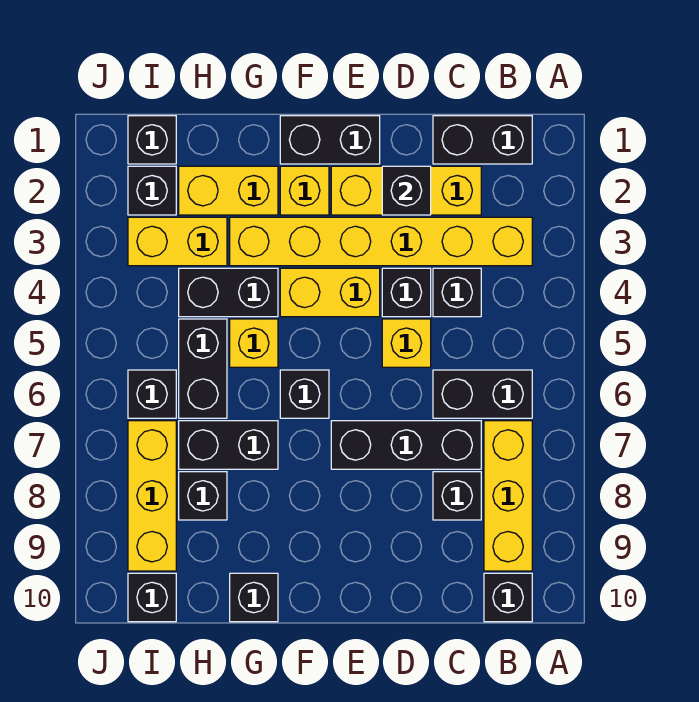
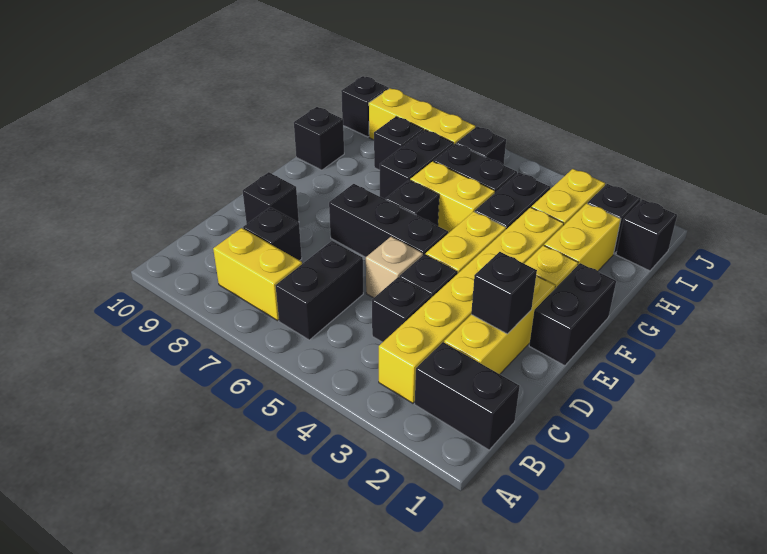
black 1x2 brick [433,116,532,164] -> black 1x2 brick turned to [415,342,520,450]
yellow 1x3 brick [484,421,532,571] -> yellow 1x2 brick [213,228,302,321]
black 1x1 brick [484,573,532,622] -> black 1x1 brick moved to [243,172,299,224]
black 1x3 brick [331,421,481,469] -> black 1x3 brick turned to [329,184,448,257]
yellow 1x1 brick [382,319,431,367] -> tan 1x1 brick [366,237,423,298]
yellow 1x1 brick [230,319,278,367] -> yellow 1x2 brick [410,161,495,233]

